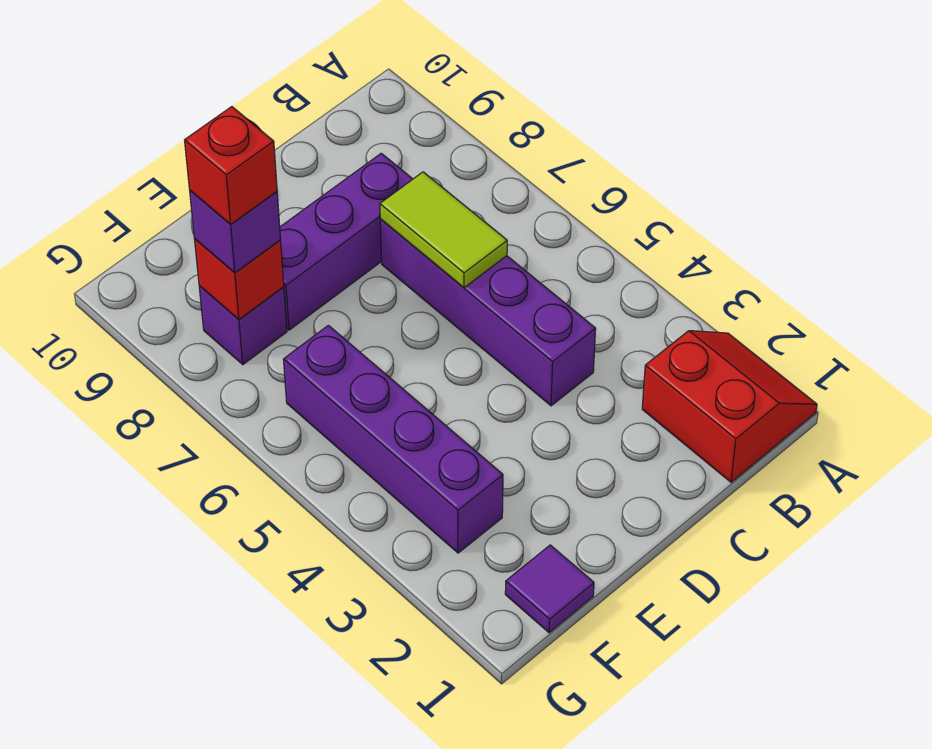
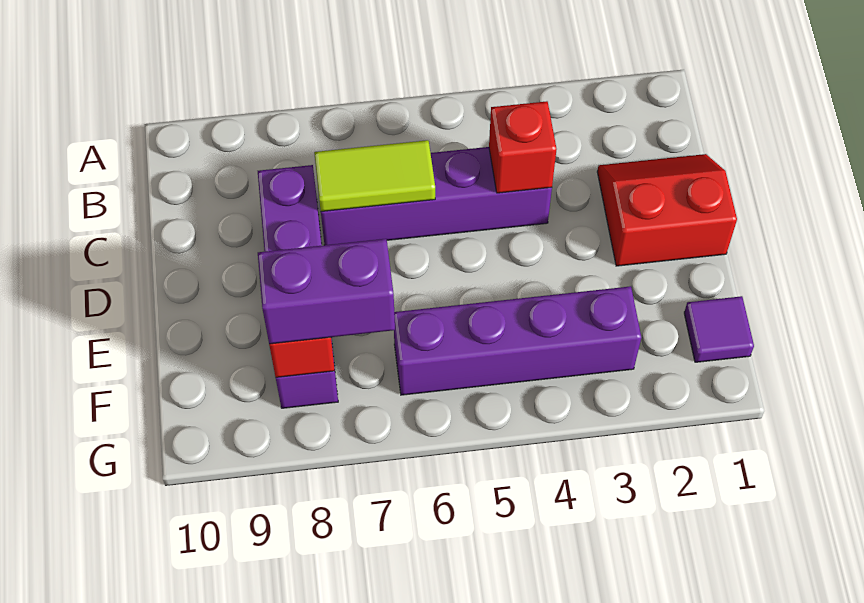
red 2x2 slope [642,331,817,482] -> red 2x2 slope moved to [597,154,737,266]
purple 1x1 brick [190,190,281,273] -> purple 1x2 brick [258,239,395,344]
red 1x1 brick [185,107,277,225] -> red 1x1 brick moved to [489,101,557,193]

